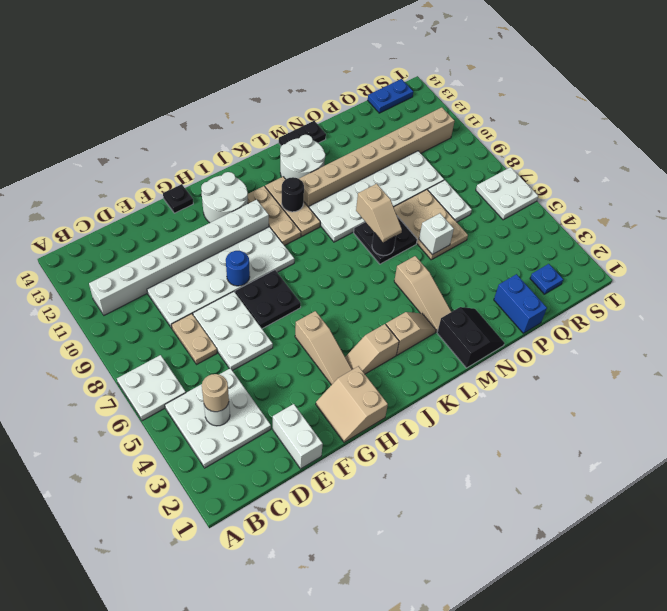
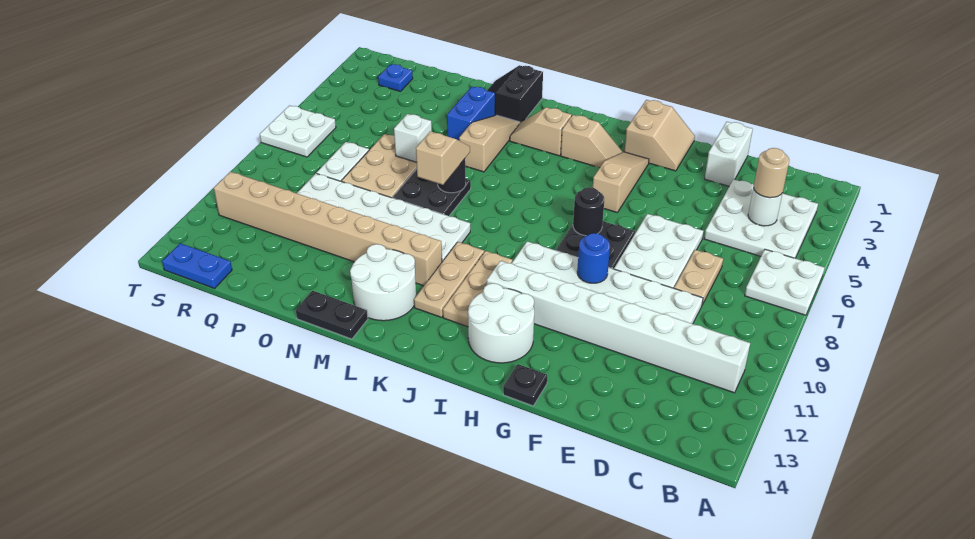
black 1x1 round brick [282,177,304,212] -> black 1x1 round brick moved to [573,187,604,236]
blue 1x2 brick [494,274,547,333] -> blue 1x2 brick moved to [447,86,495,140]

